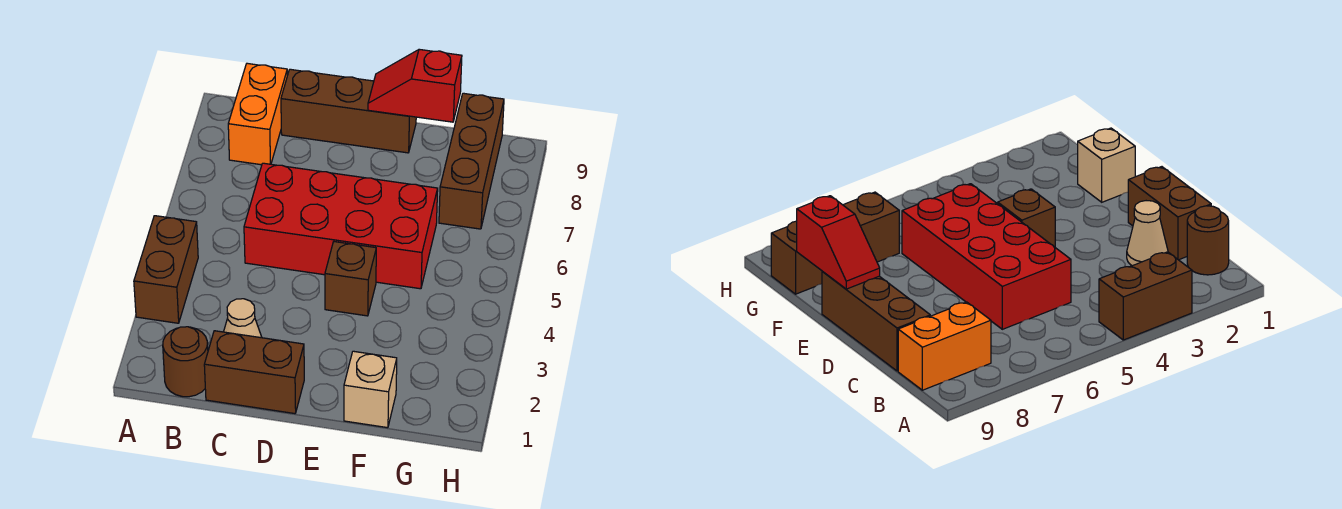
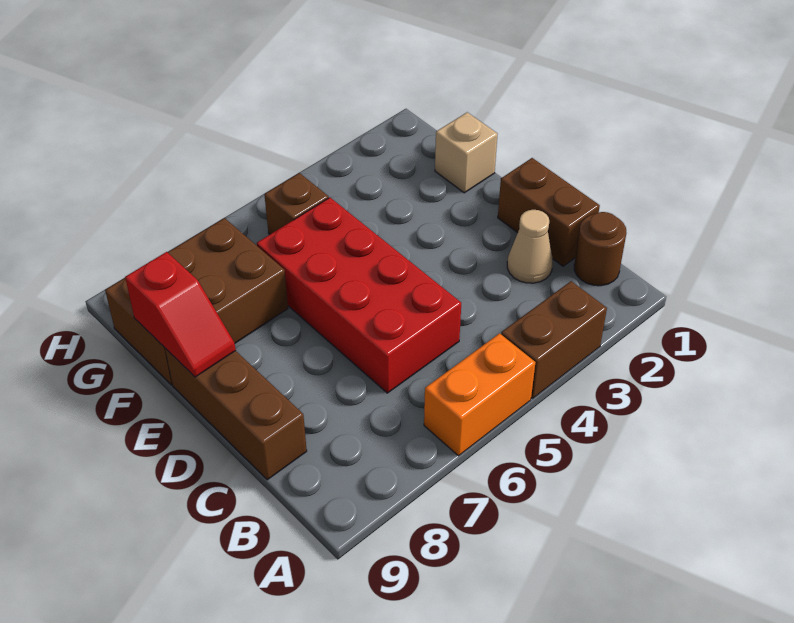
orange 1x2 brick [228,63,287,165] -> orange 1x2 brick moved to [424,333,535,456]
brown 1x1 brick [325,242,376,316] -> brown 1x1 brick moved to [264,173,329,234]
brown 1x3 brick [439,93,504,229] -> brown 2x3 brick [105,218,288,385]

